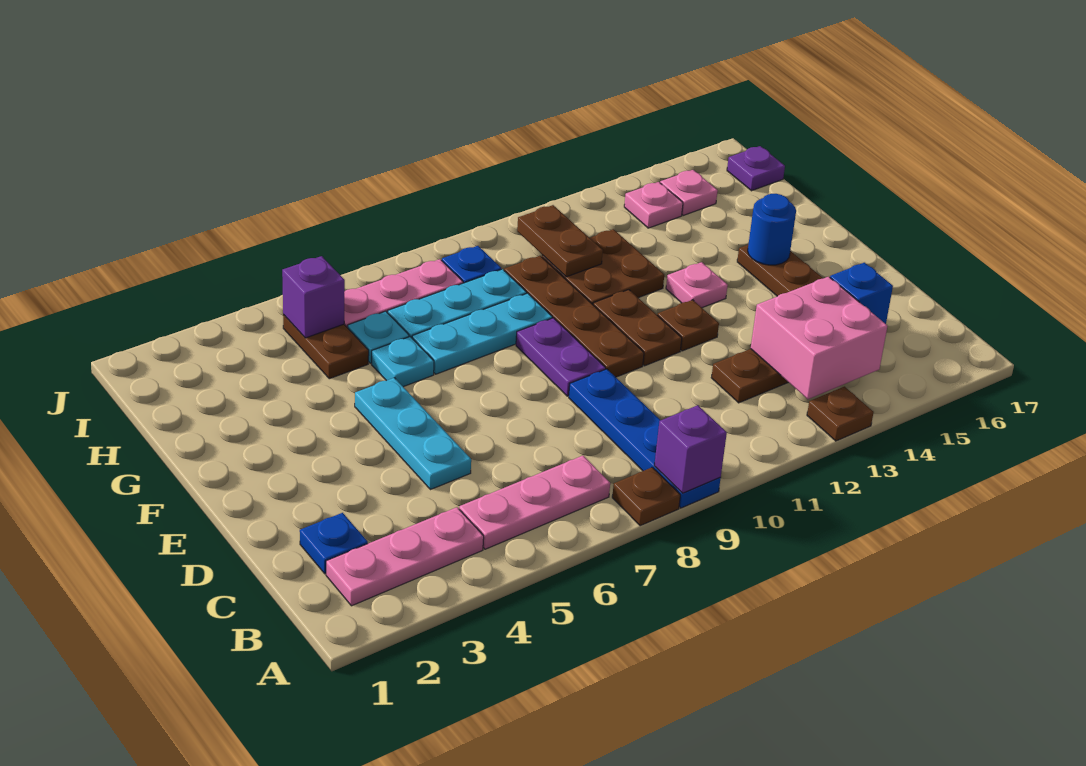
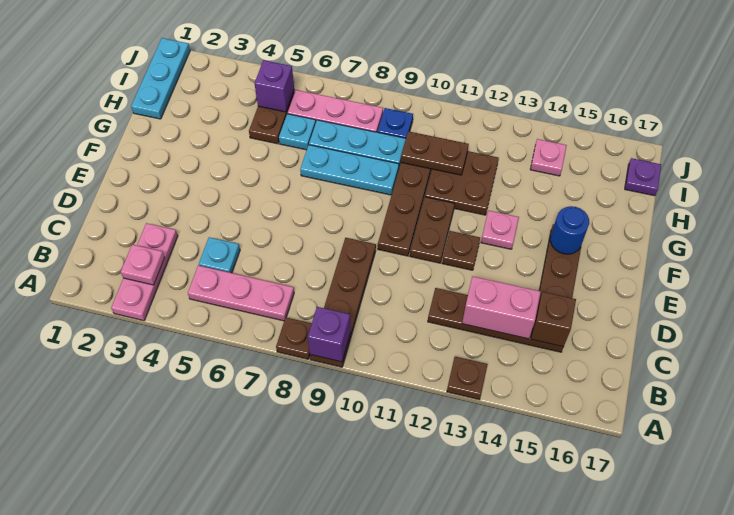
blue 1x4 plate [569,369,721,508] -> brown 1x4 plate [310,238,376,367]
pink 1x3 plate [326,507,484,606] -> pink 1x3 plate turned to [111,223,178,321]
pink 2x2 brick [751,277,887,399] -> pink 1x2 brick [462,276,540,339]
blue 1x1 plate [300,513,368,574] -> none
blue 1x1 brick [830,263,893,324] -> brown 1x1 brick [531,292,576,347]
cyan 1x3 plate [355,378,471,490] -> cyan 1x3 plate moved to [131,38,190,119]
purple 1x2 plate [516,318,606,396] -> none
cyan 1x1 plate [372,337,434,387] -> cyan 1x1 plate moved to [199,237,240,273]
brown 1x2 plate [517,205,603,277] -> brown 1x2 plate turned to [401,131,469,175]
pink 1x1 plate [660,170,718,215] -> pink 1x1 plate moved to [121,245,165,285]

